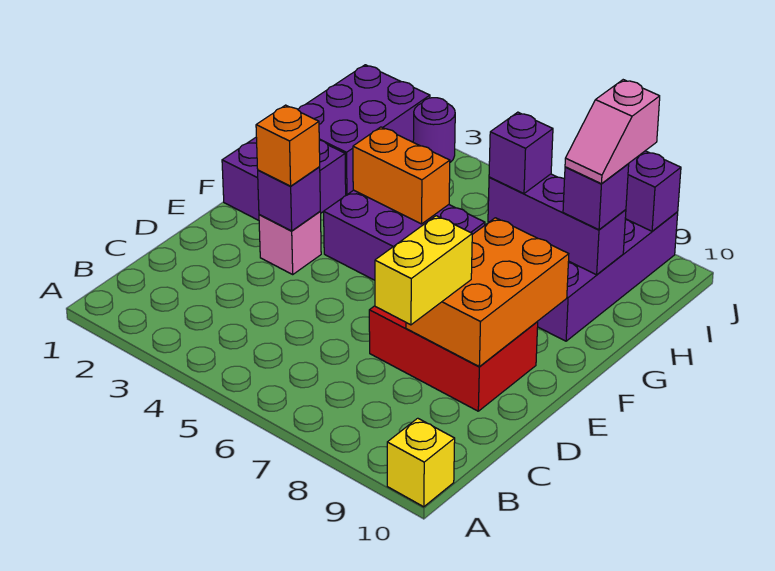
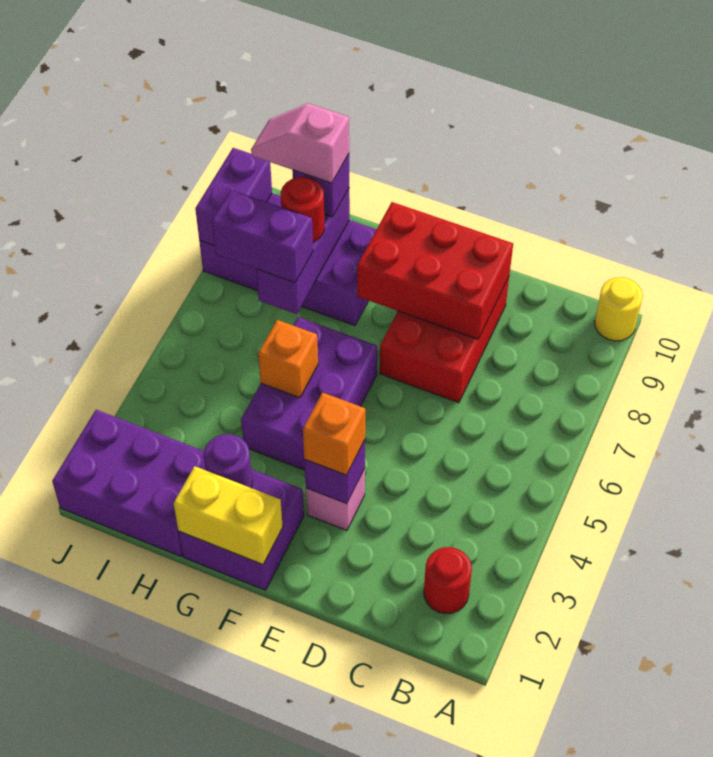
yellow 1x1 brick [387,418,455,507] -> yellow 1x1 round brick [595,277,643,341]
none -> red 1x1 round brick [424,547,472,614]
yellow 1x2 brick [375,216,472,325] -> yellow 1x2 brick moved to [174,466,283,564]
orange 2x3 brick [406,218,569,367] -> red 2x3 brick [357,202,513,339]
orange 1x2 brick [353,127,450,224] -> orange 1x1 brick [258,320,318,398]
purple 1x1 brick [489,112,553,194] -> purple 1x2 brick [212,190,313,283]
none -> red 1x1 round brick [281,177,325,242]
pink 1x2 slope [565,80,660,184] -> pink 1x2 slope turned to [251,103,349,183]
purple 1x1 round brick [413,98,455,162] -> purple 1x1 round brick moved to [204,434,252,488]

